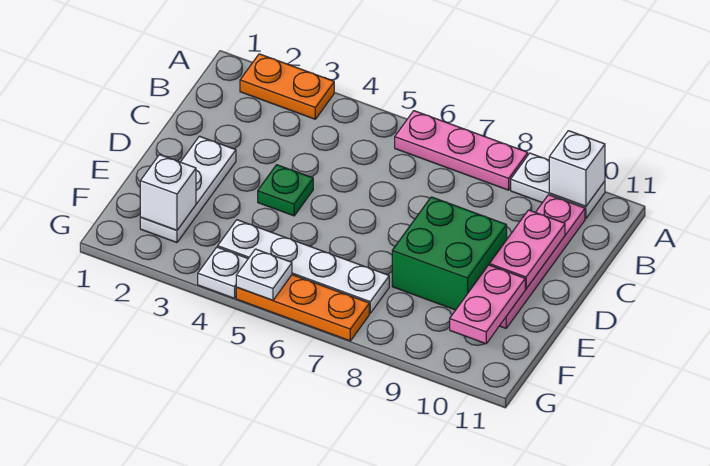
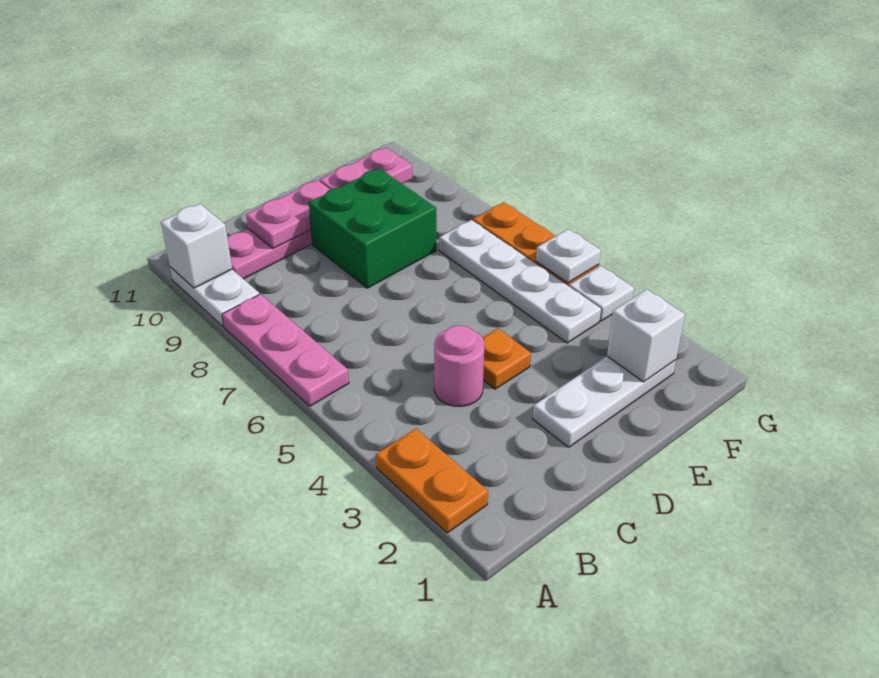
none -> pink 1x1 round brick [434,326,485,406]
green 1x1 plate [258,165,313,216] -> orange 1x1 plate [483,328,531,389]

